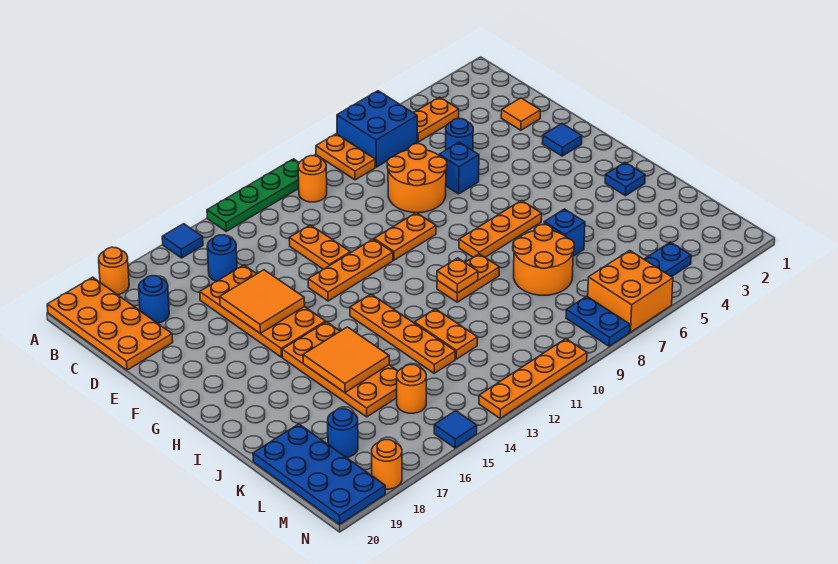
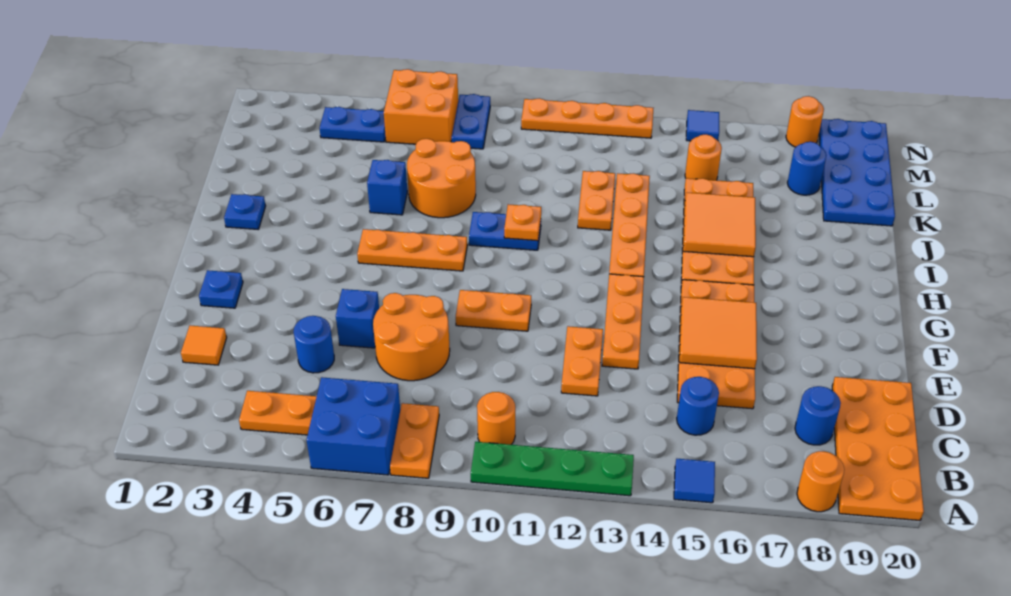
blue 1x1 tile [542,124,582,156] -> blue 1x1 plate [199,270,243,308]
orange 1x3 plate [308,239,393,301] -> orange 1x3 plate turned to [602,274,644,369]
orange 1x2 plate [437,254,499,302] -> blue 1x2 plate [469,212,541,250]

